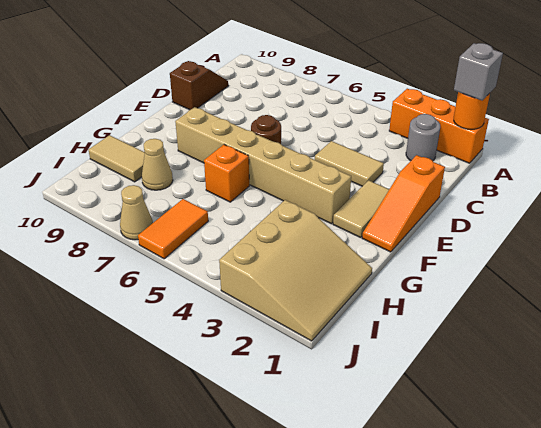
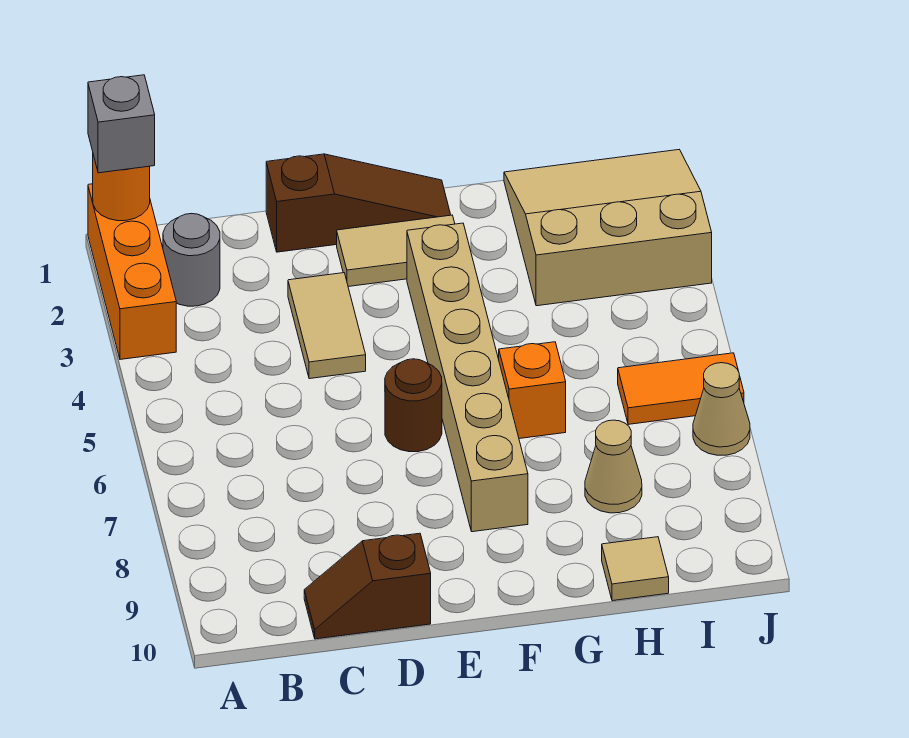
orange 1x3 slope [362,155,445,252] -> brown 1x3 slope [266,154,451,252]
tan 1x2 tile [89,135,145,182] -> tan 1x1 tile [602,537,669,601]

